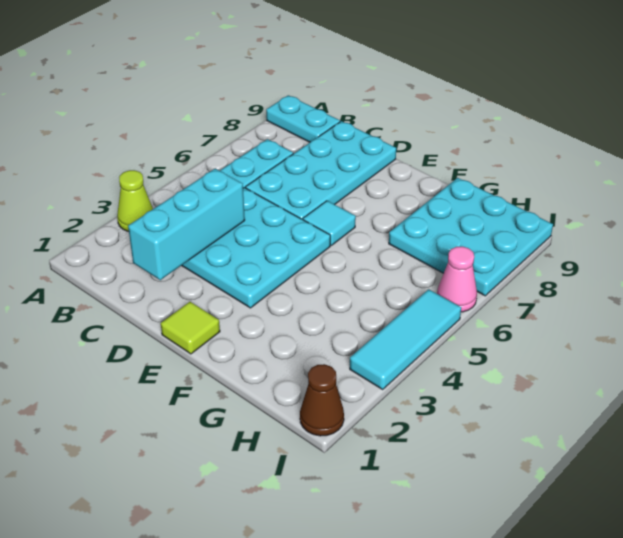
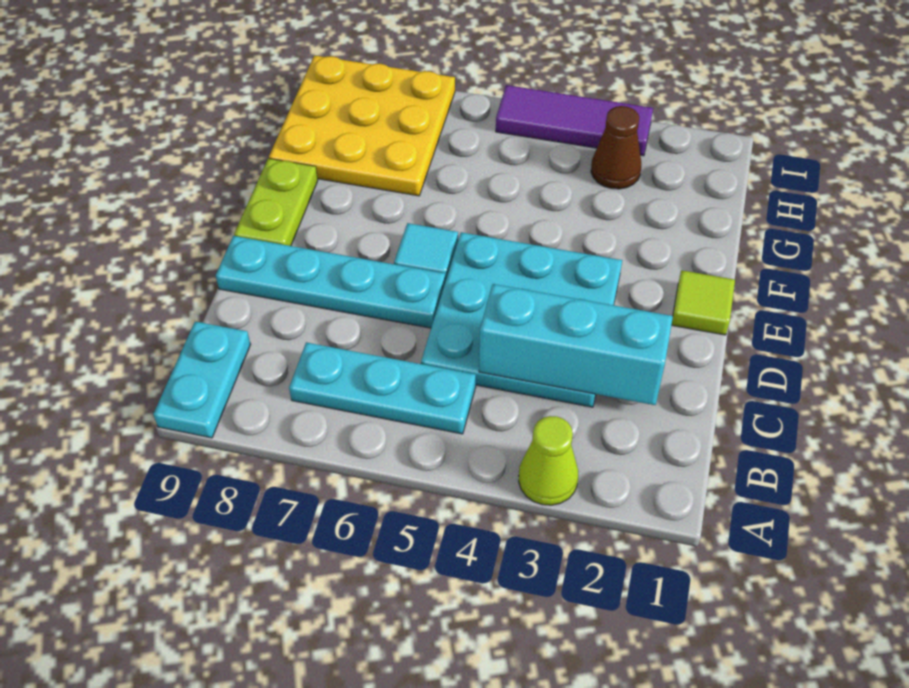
cyan 2x4 plate [246,121,396,220] -> cyan 1x4 plate [216,236,445,328]
none -> lime 1x2 plate [234,158,318,246]
cyan 3x3 plate [389,178,553,296] -> yellow 3x3 plate [269,55,455,196]
brown 1x1 cone [300,364,344,436] -> brown 1x1 cone moved to [591,106,641,189]
cyan 1x3 tile [350,289,461,389] -> purple 1x3 tile [496,85,653,156]
pink 1x1 cone [437,246,477,312] -> none

